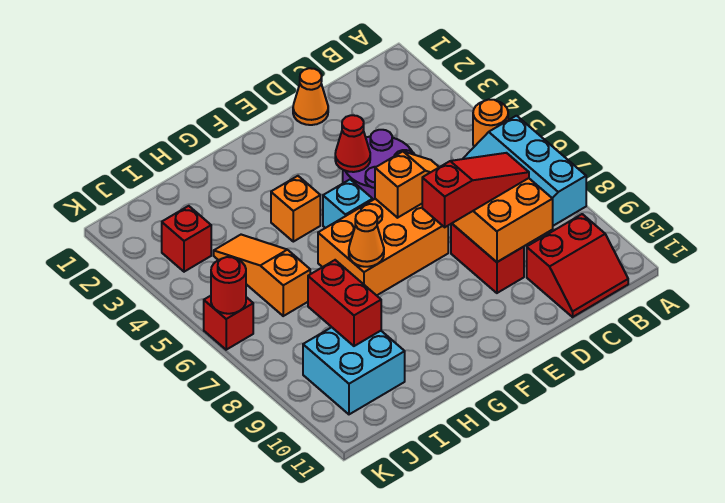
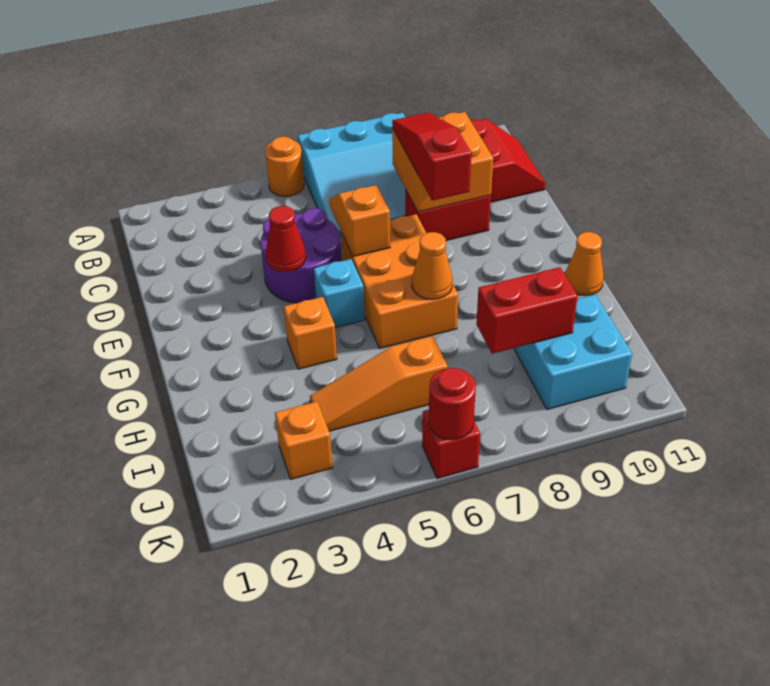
orange 1x1 cone [293,68,328,125] -> orange 1x1 cone moved to [565,232,604,296]
red 1x1 brick [162,206,211,272] -> orange 1x1 brick [275,402,333,479]

